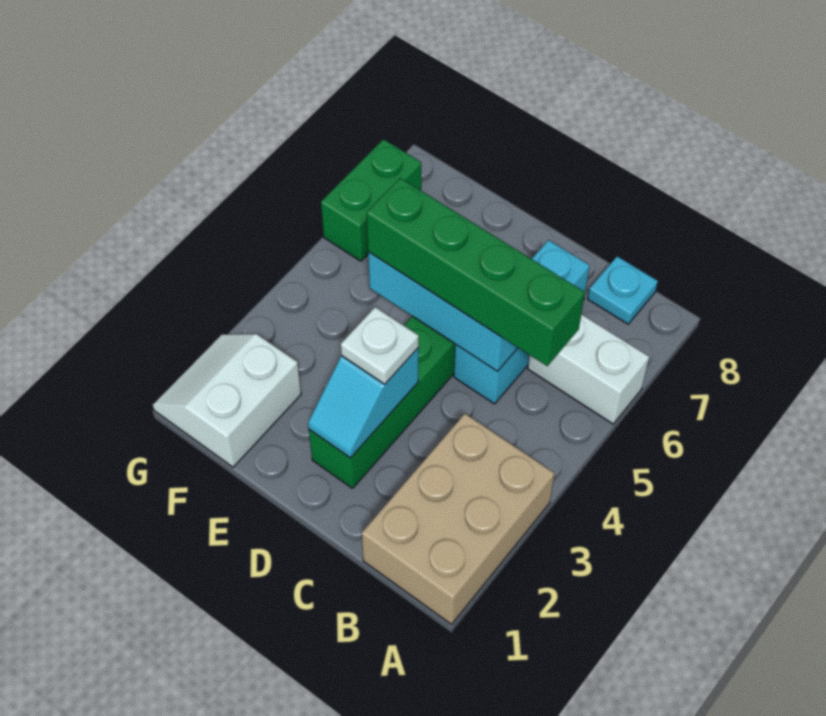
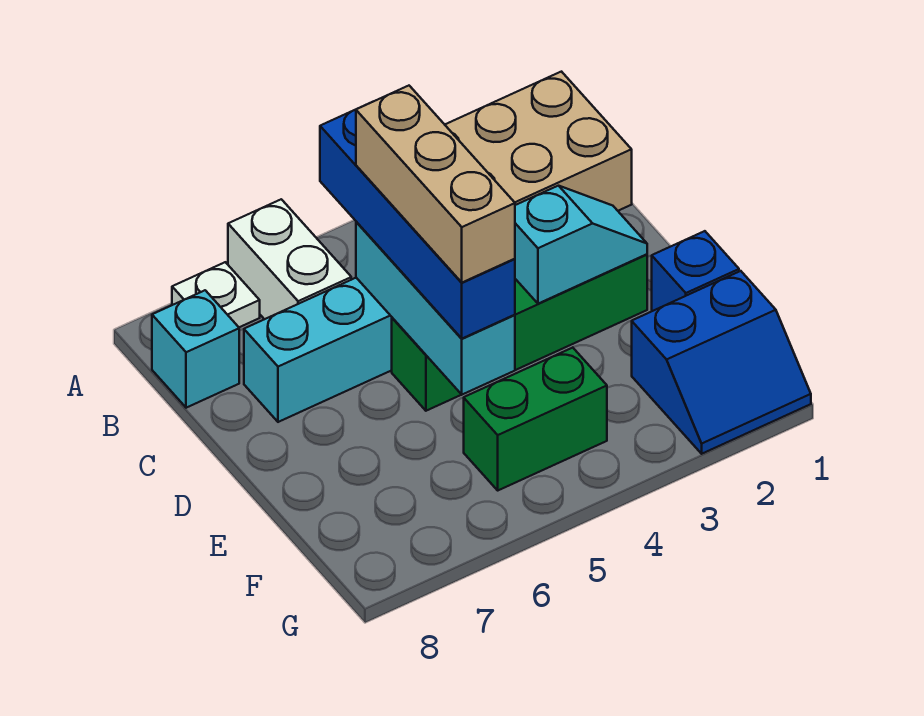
green 1x4 brick [367,178,585,366] -> blue 1x4 brick [320,110,515,339]
cyan 1x1 plate [588,256,658,324] -> cyan 1x1 brick [152,290,239,408]
none -> tan 1x3 brick [356,86,515,282]
white 1x1 plate [341,307,419,384] -> white 1x1 plate moved to [172,262,260,327]
none -> blue 1x1 brick [652,231,739,311]
white 2x2 slope [153,334,301,467] -> blue 2x2 slope [632,271,811,454]
green 1x2 brick [321,139,421,261] -> green 1x2 brick moved to [464,347,607,490]

